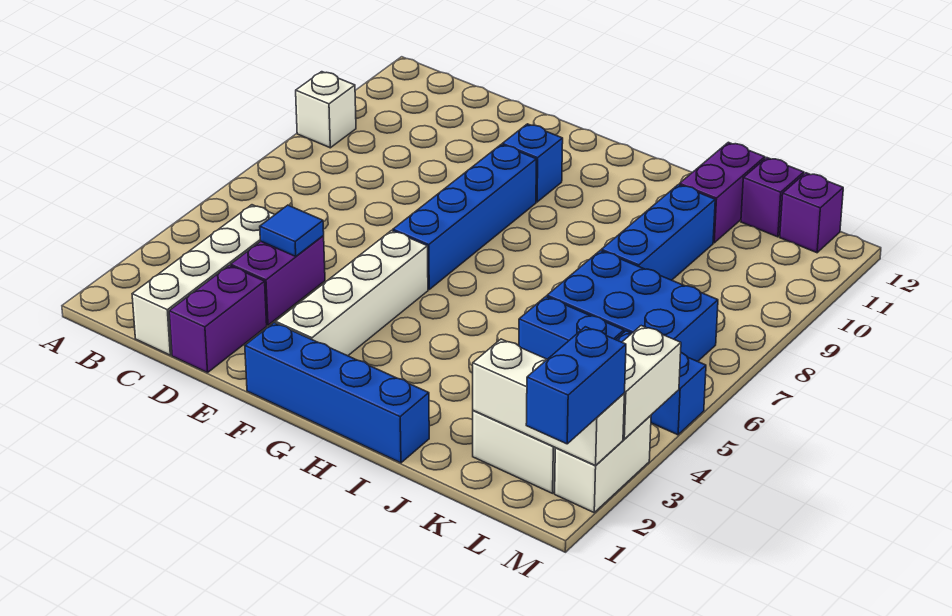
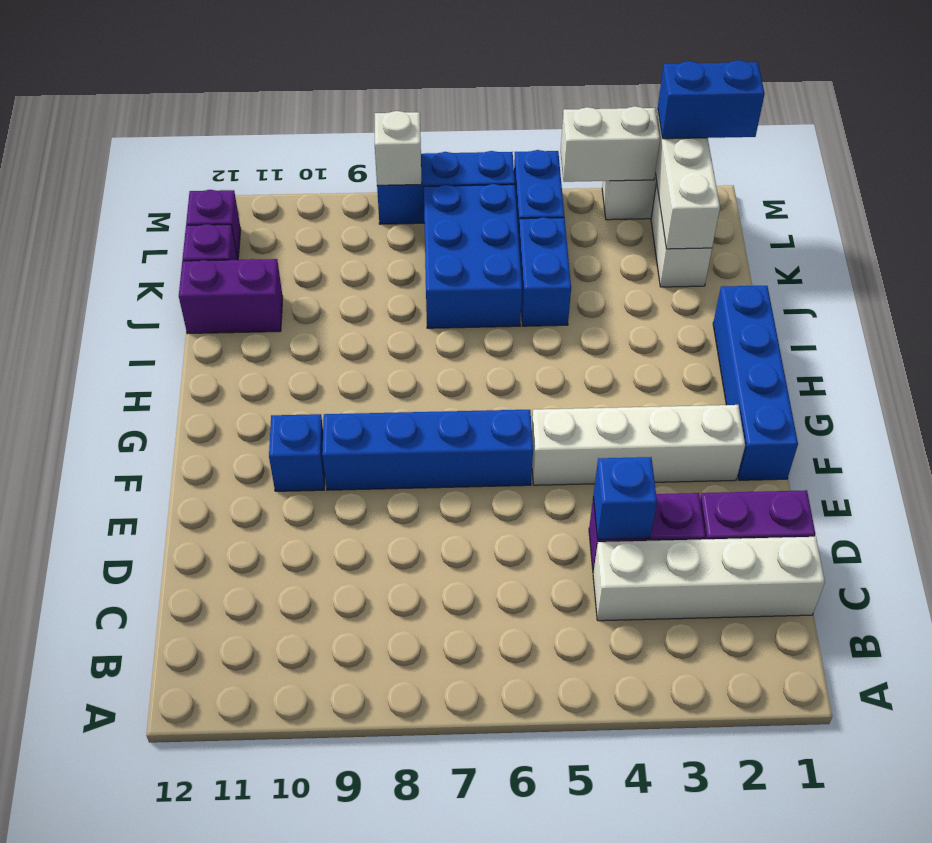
white 1x1 brick [296,72,356,148] -> white 1x1 brick moved to [375,111,422,185]
blue 1x1 tile [260,205,324,256] -> blue 1x1 brick [593,457,657,539]
blue 1x3 brick [601,185,715,280] -> blue 1x3 brick moved to [377,151,515,224]

